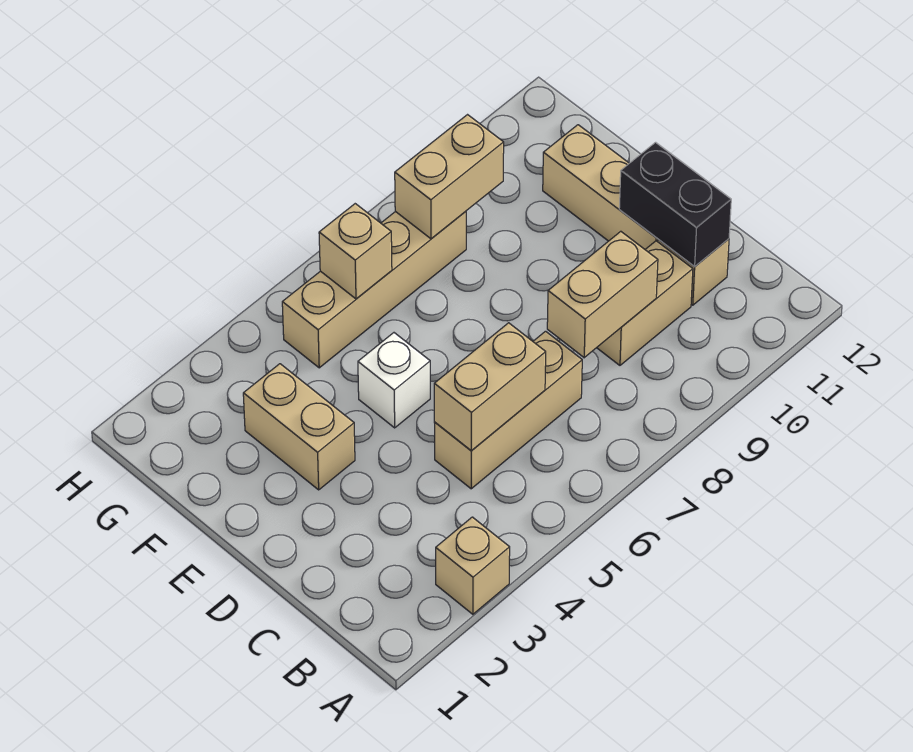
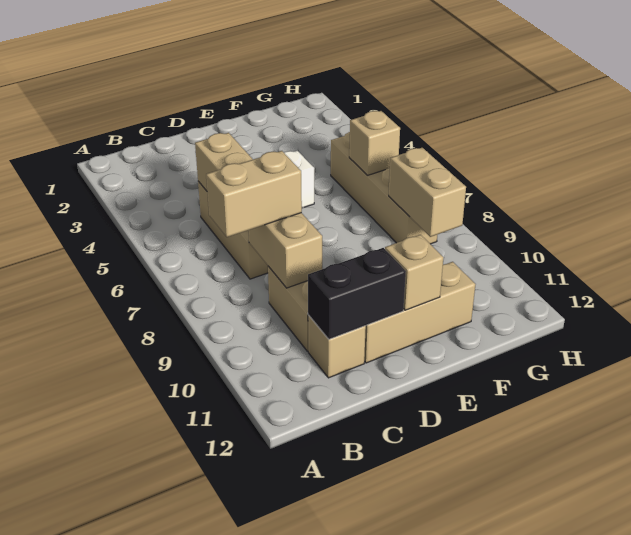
tan 1x1 brick [436,517,510,614] -> tan 1x1 brick moved to [385,235,443,310]
tan 1x2 brick [243,364,355,490] -> tan 1x2 brick moved to [206,151,302,237]

